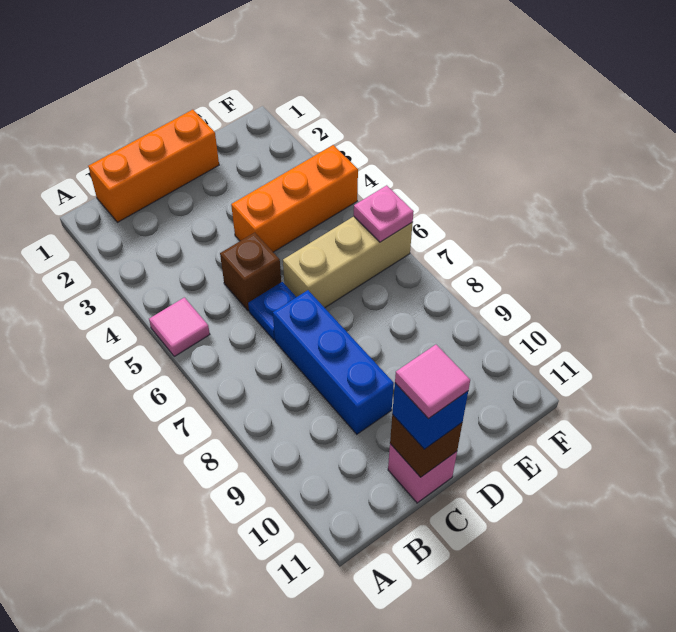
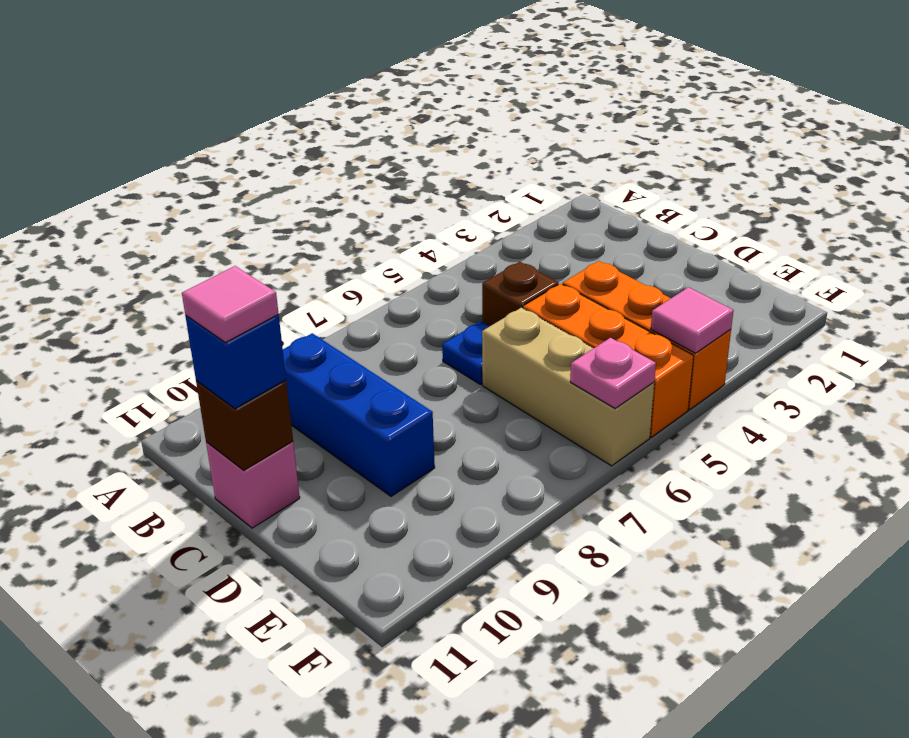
pink 1x1 tile [149,297,210,356] -> pink 1x1 tile moved to [651,287,734,353]
orange 1x3 brick [88,110,219,222] -> orange 1x3 brick moved to [523,284,694,437]
blue 1x3 brick [273,290,394,434] -> blue 1x3 brick turned to [283,333,435,496]

